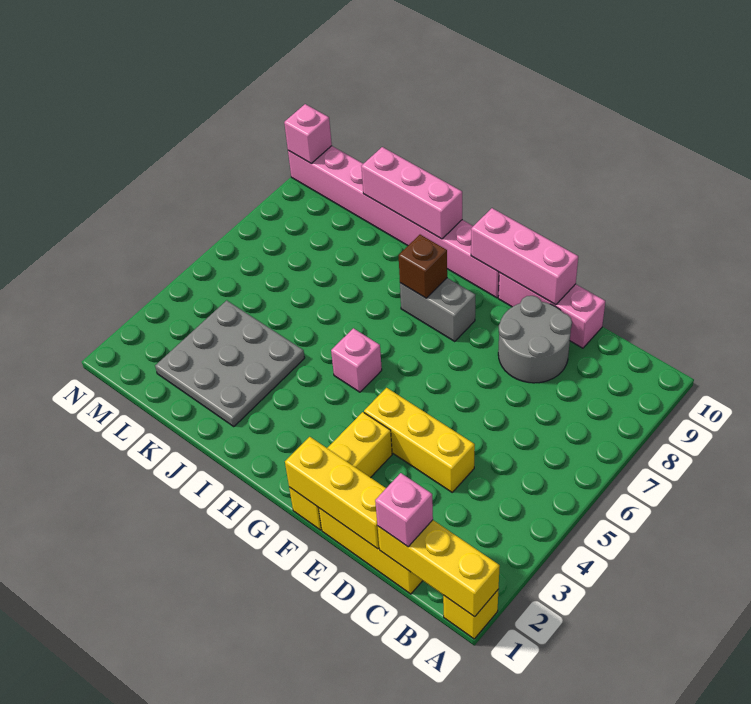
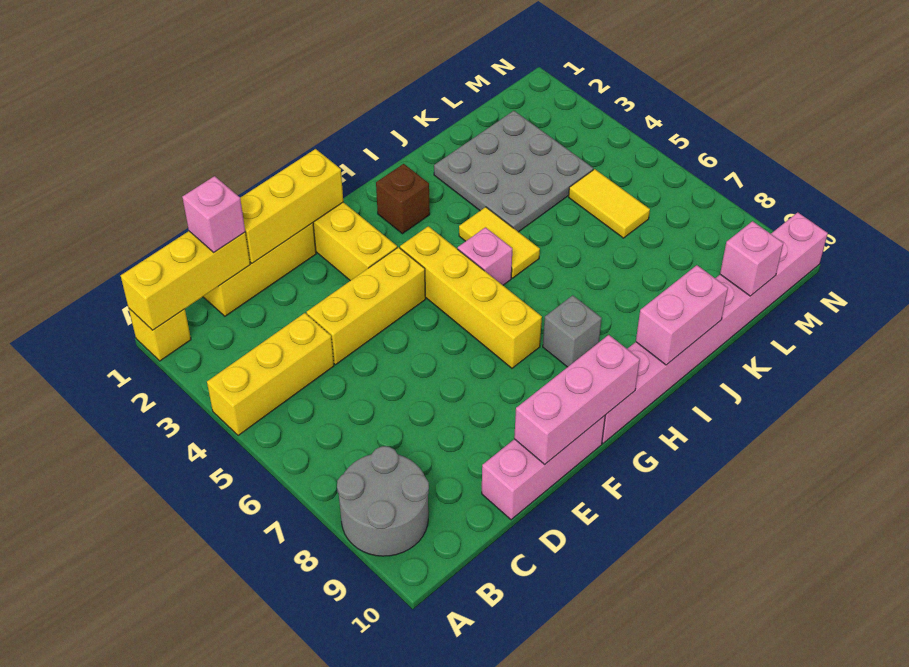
none -> yellow 1x3 brick [207,313,334,436]
grey 2x2 round brick [498,296,572,383] -> grey 2x2 round brick moved to [337,446,429,556]
none -> yellow 1x4 brick [400,226,542,368]
grey 1x2 brick [400,278,475,341] -> grey 1x1 brick [543,295,602,367]
brown 1x1 brick [399,235,447,298] -> brown 1x1 brick moved to [376,164,430,234]
none -> yellow 1x2 tile [459,207,540,278]
pink 1x3 brick [361,147,462,239] -> pink 1x2 brick [636,265,728,365]
none -> yellow 1x2 tile [569,169,650,238]
pink 1x1 brick [284,104,332,164] -> pink 1x1 brick moved to [720,221,783,296]

